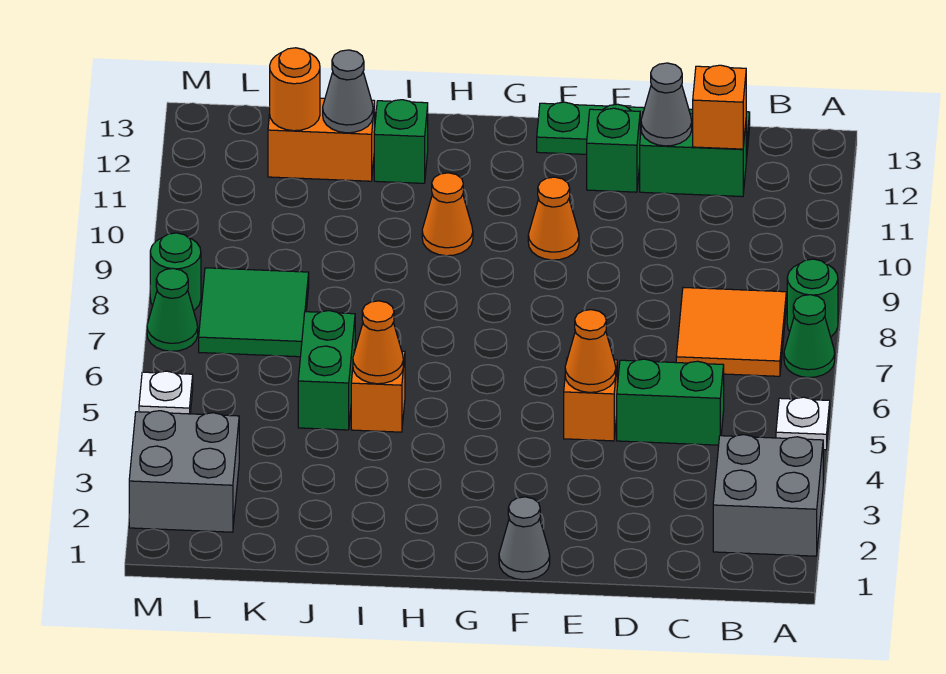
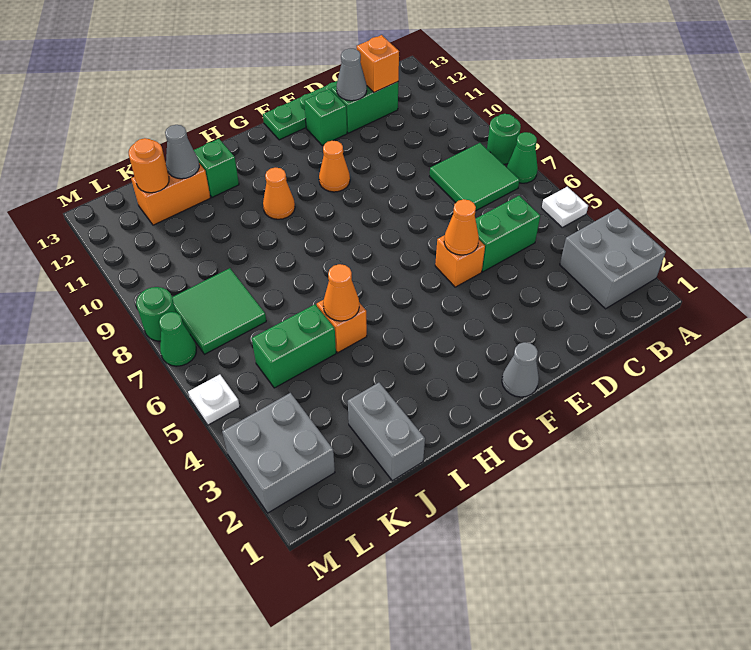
orange 2x2 tile [676,287,786,376] -> green 2x2 tile [429,143,519,211]
none -> grey 1x2 brick [348,383,425,481]
green 1x2 brick [298,311,355,430] -> green 1x2 brick turned to [252,304,336,388]

